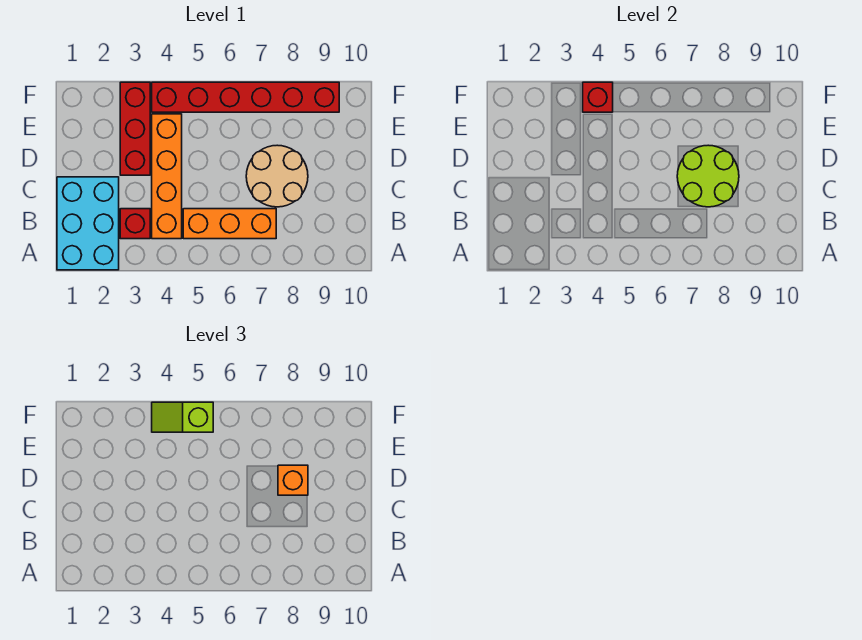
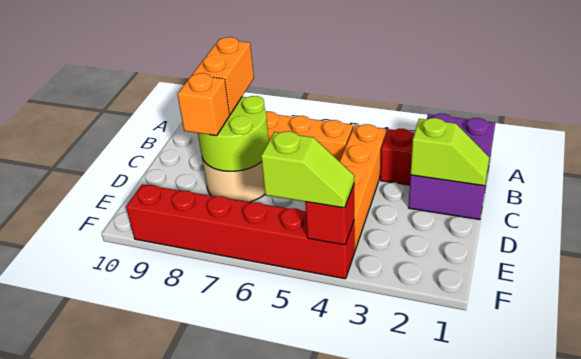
cyan 2x3 brick [57,177,119,270] -> purple 2x3 brick [409,114,495,220]
none -> orange 1x2 brick [193,37,254,114]
none -> lime 1x2 slope [411,118,490,186]
red 1x3 brick [120,82,150,175] -> none

